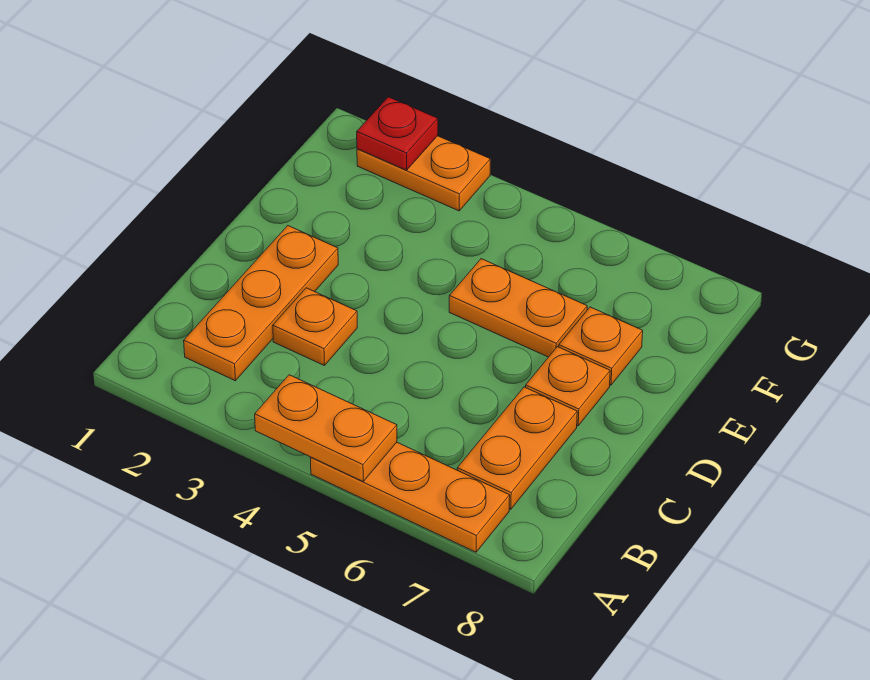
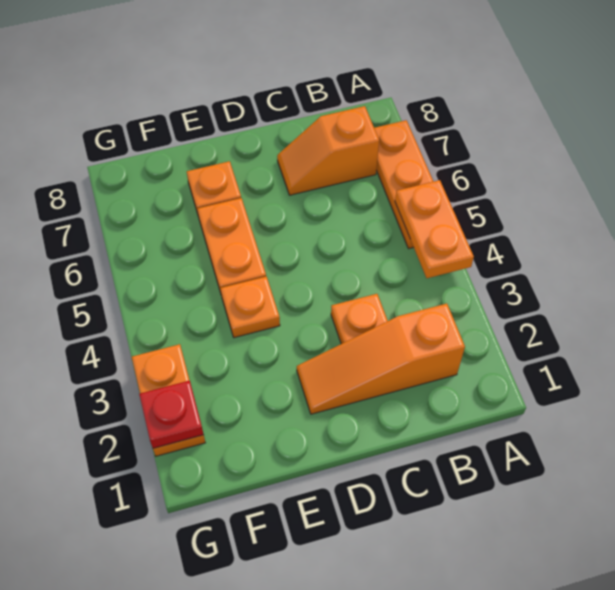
orange 1x3 plate [184,226,338,381] -> orange 1x3 slope [297,304,465,414]
orange 1x2 plate [457,387,577,509] -> orange 1x2 slope [277,106,379,195]
orange 1x1 plate [526,347,610,426] -> orange 1x1 plate moved to [220,277,280,338]

